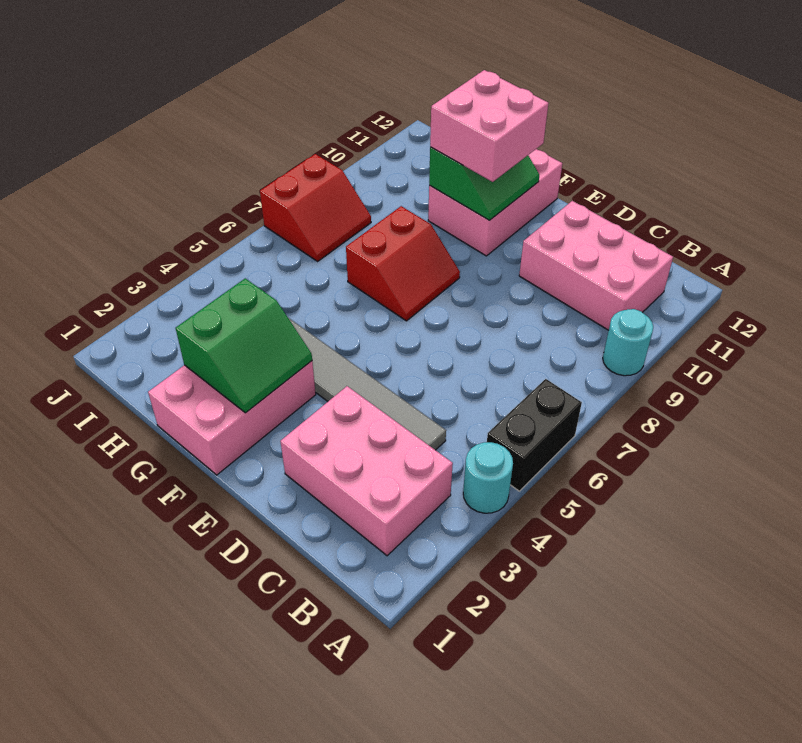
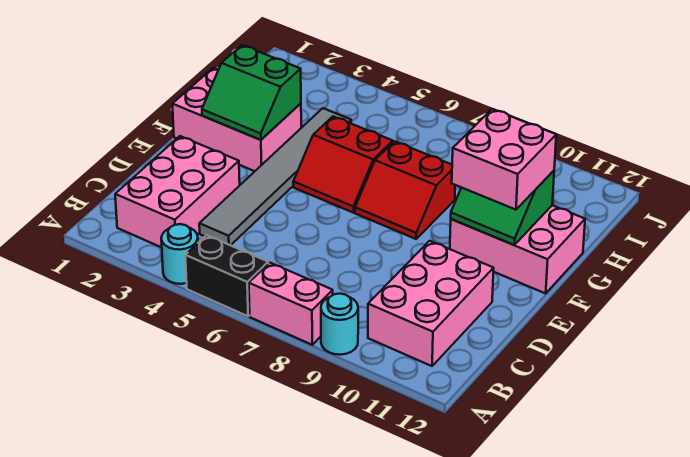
none -> pink 1x2 brick [249,263,333,345]
red 2x2 slope [260,154,371,261] -> red 2x2 slope moved to [293,116,393,213]

